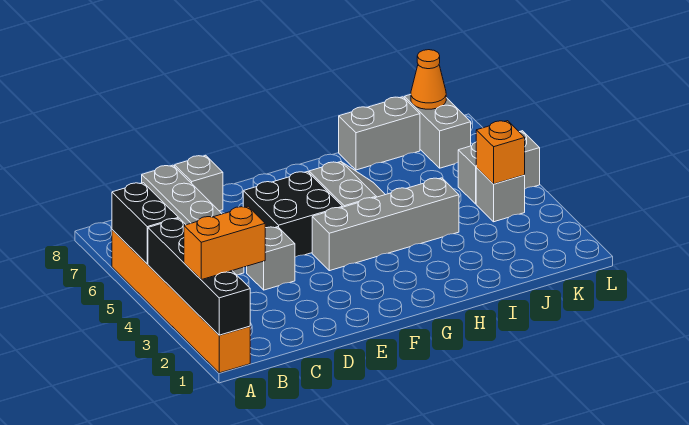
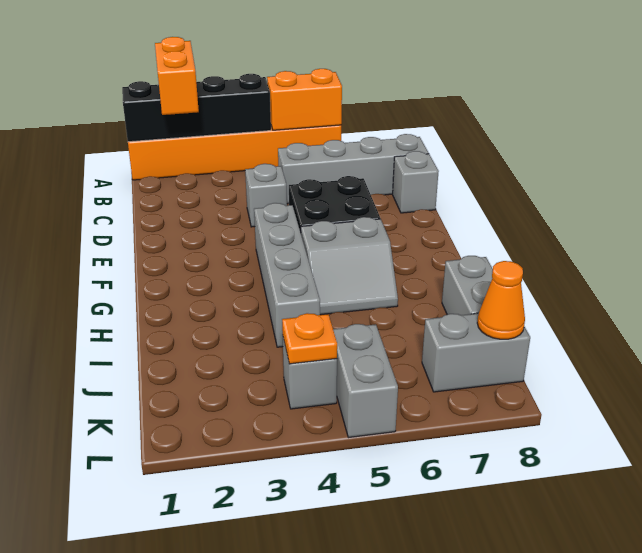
black 1x2 brick [112,183,178,264] -> orange 1x2 brick [267,69,342,130]
orange 1x1 brick [476,121,525,184] -> orange 1x1 plate [282,313,337,364]

